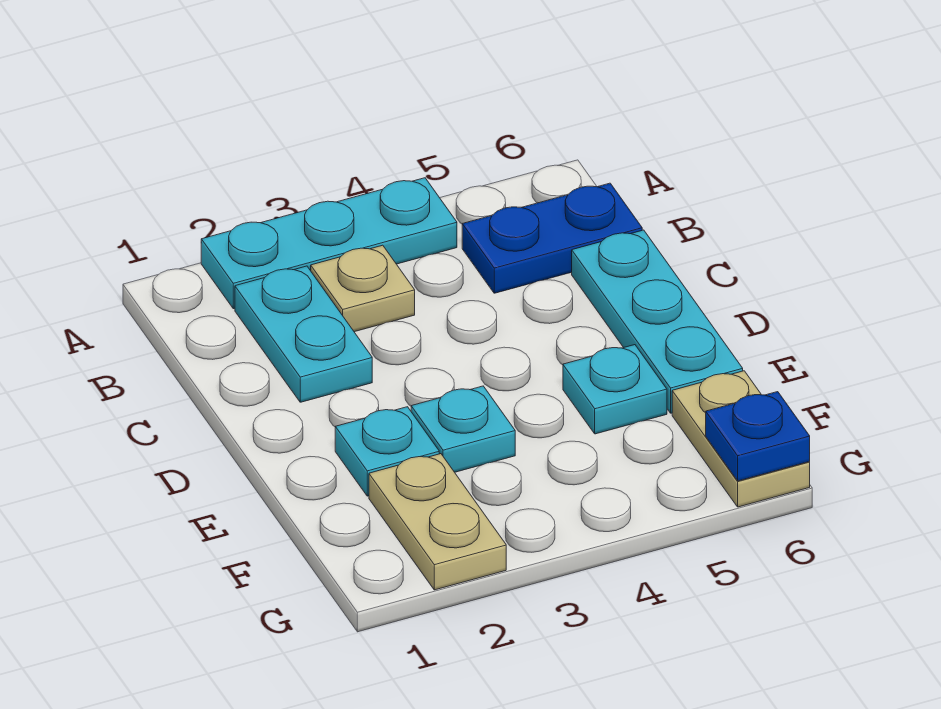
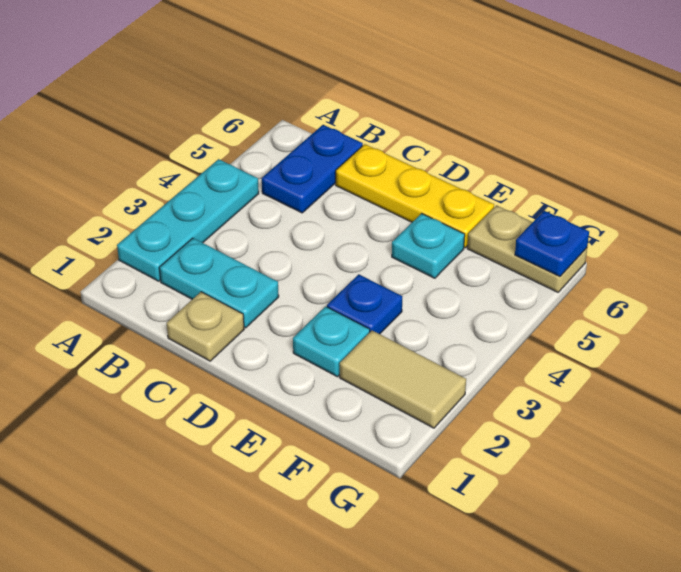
tan 1x1 plate [311,245,415,332] -> tan 1x1 plate moved to [167,292,244,361]
cyan 1x3 plate [572,230,743,413] -> yellow 1x3 plate [336,144,494,248]
cyan 1x1 plate [411,386,515,472] -> blue 1x1 plate [327,274,402,334]
tan 1x2 plate [369,454,506,590] -> tan 1x2 tile [340,330,466,428]

